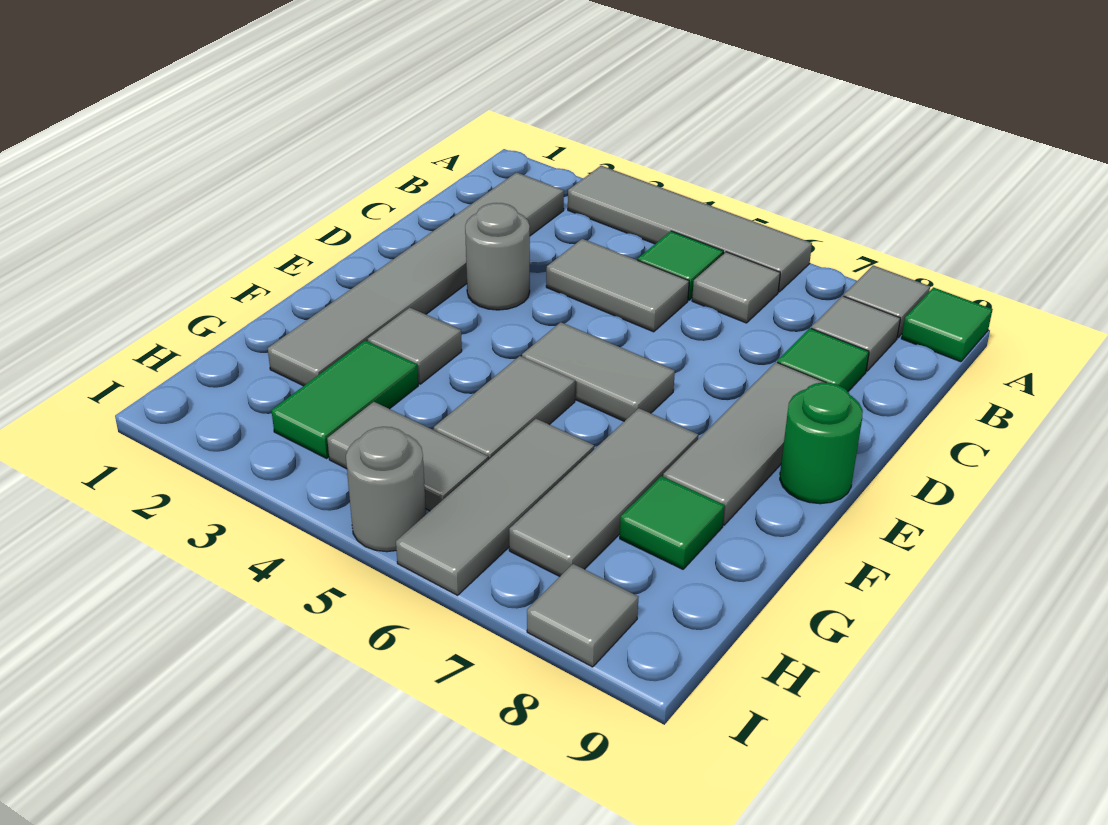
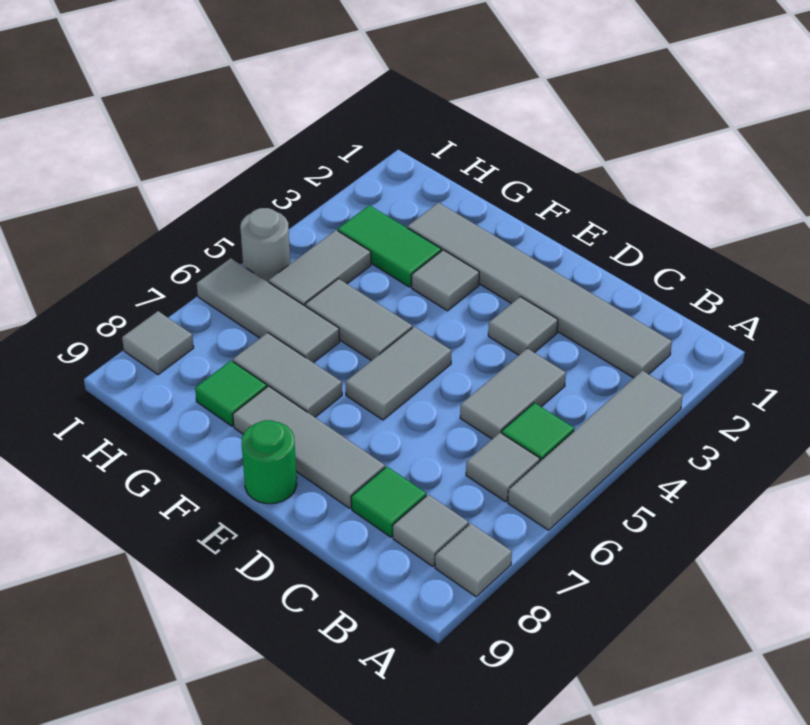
green 1x1 tile [901,287,993,362] -> none
grey 1x1 round brick [465,203,530,310] -> grey 1x1 tile [488,297,558,355]
grey 1x3 tile [509,408,698,576] -> grey 1x2 tile [233,333,342,417]

